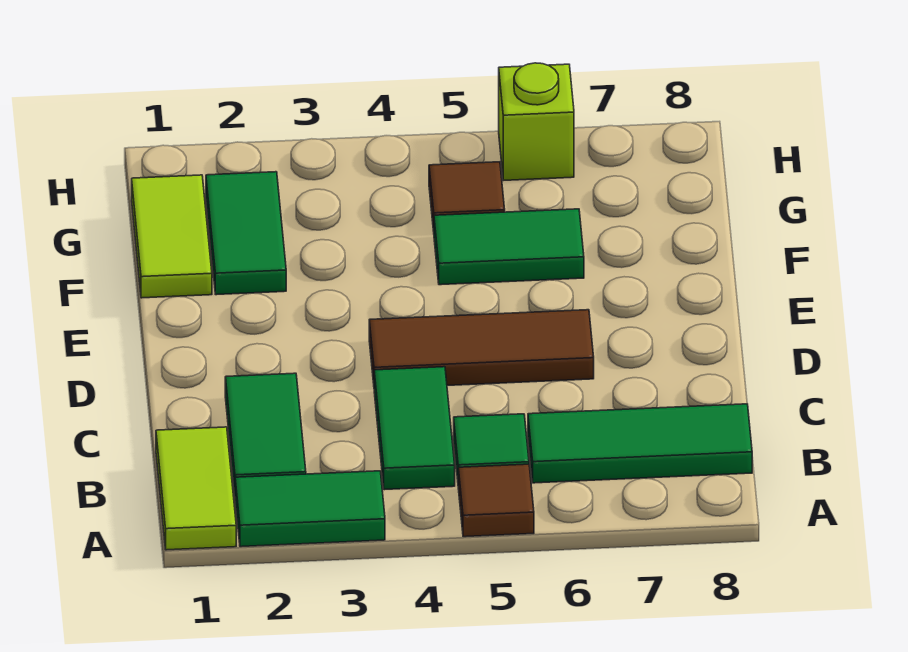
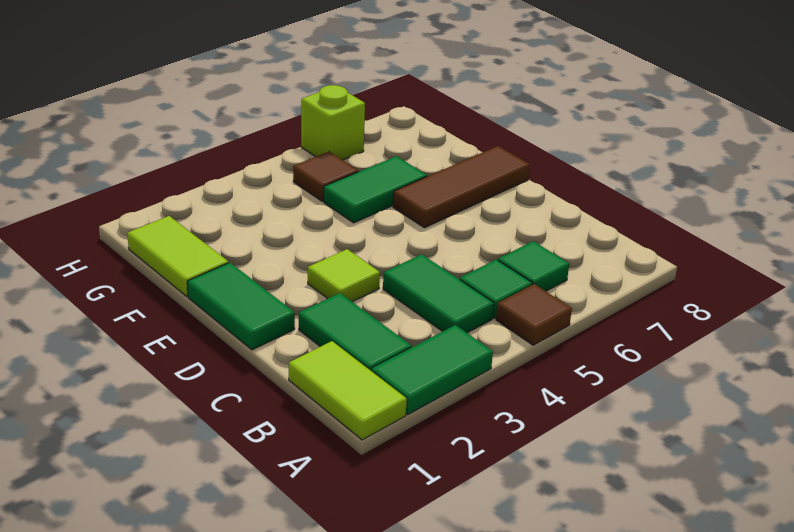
green 1x3 tile [528,404,752,483] -> green 1x1 tile [498,241,569,291]
none -> lime 1x1 tile [308,249,380,302]
brown 1x3 tile [369,310,594,385] -> brown 1x3 tile moved to [393,146,530,228]
green 1x2 tile [206,172,286,295] -> green 1x2 tile moved to [187,263,295,350]

